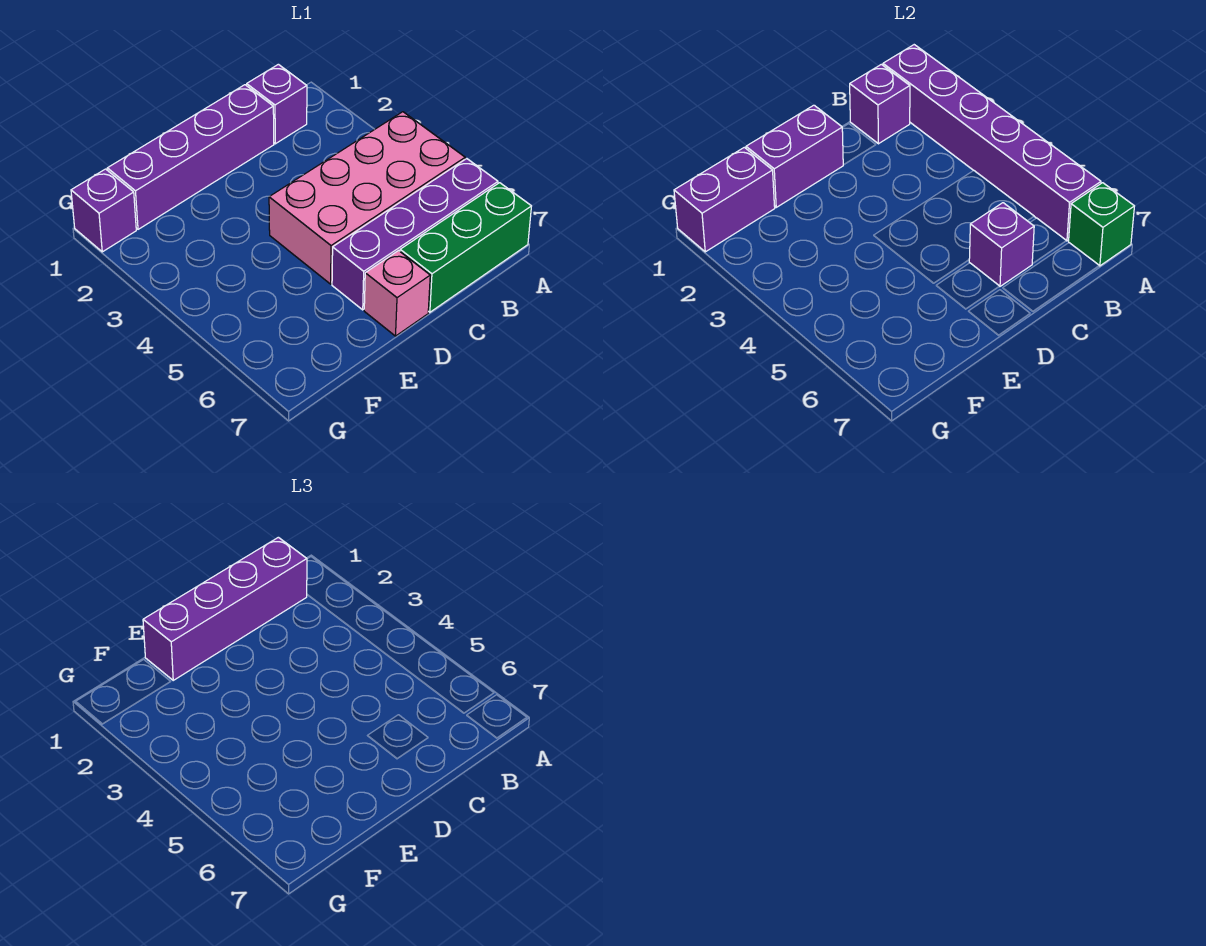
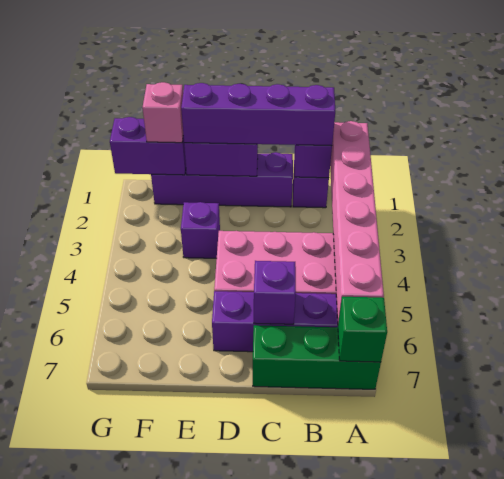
purple 1x6 brick [883,45,1101,241] -> pink 1x6 brick [330,121,384,322]
pink 1x1 brick [364,251,430,336] -> pink 1x1 brick moved to [143,82,183,143]
purple 1x1 brick [71,169,136,252] -> purple 1x1 brick moved to [181,202,220,258]

